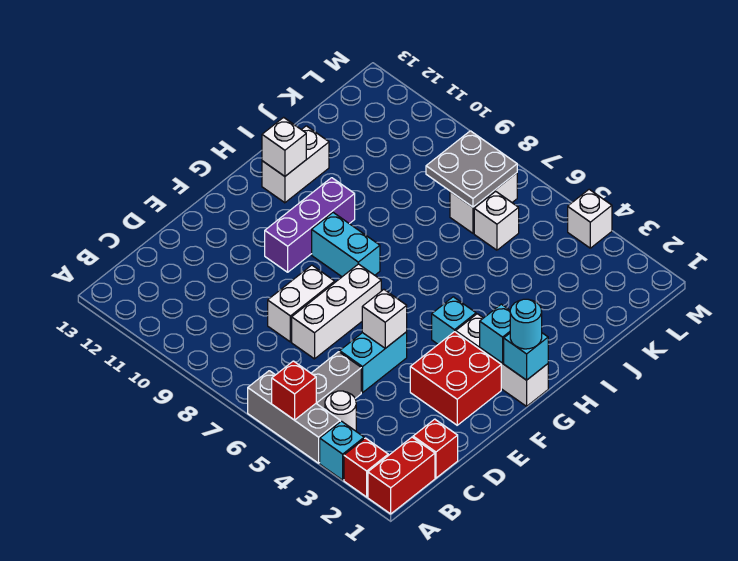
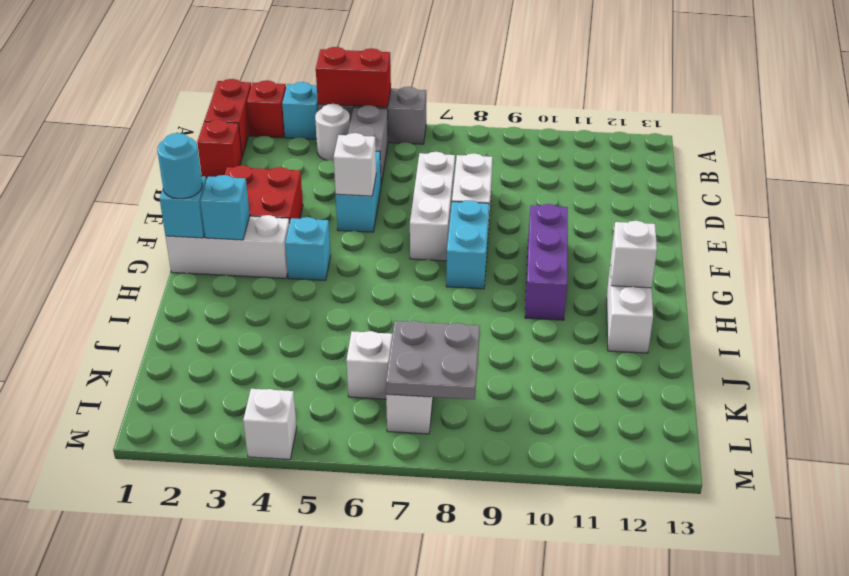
red 1x1 brick [272,361,316,420] -> red 1x2 brick [316,47,391,107]
cyan 1x2 brick [312,213,380,277] -> cyan 1x2 brick turned to [446,200,489,289]

